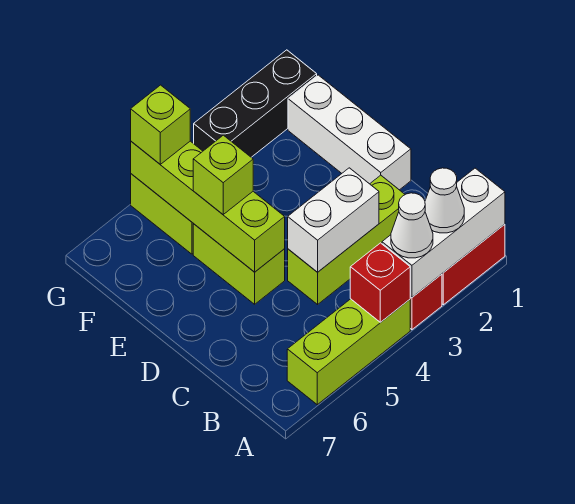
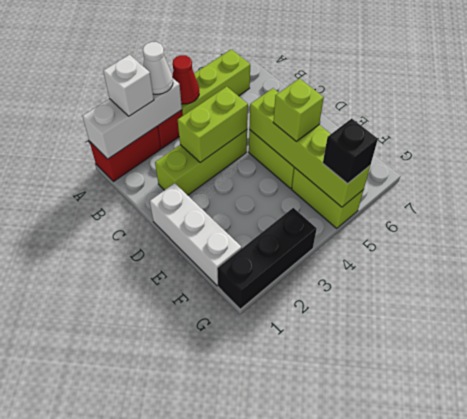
white 1x1 cone [425,168,464,233] -> white 1x1 brick [103,55,154,116]
red 1x1 brick [350,243,410,322] -> red 1x1 cone [172,55,199,104]
white 1x2 brick [288,168,379,272] -> lime 1x2 brick [178,86,248,163]
lime 1x1 brick [131,85,190,164] -> black 1x1 brick [323,119,378,184]

